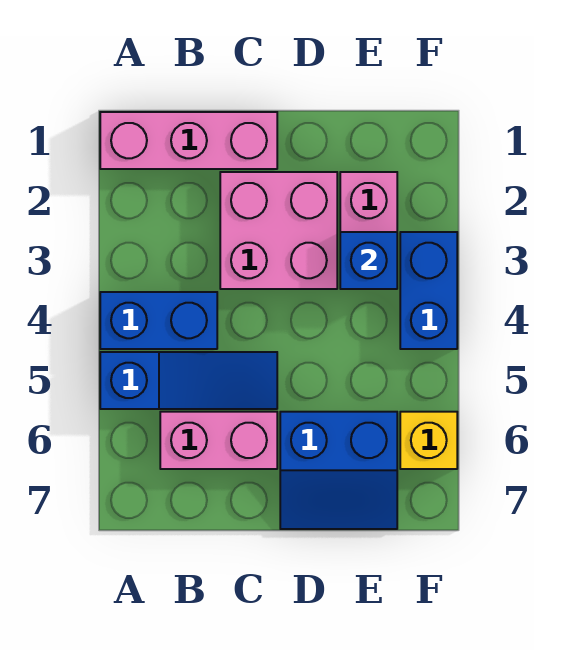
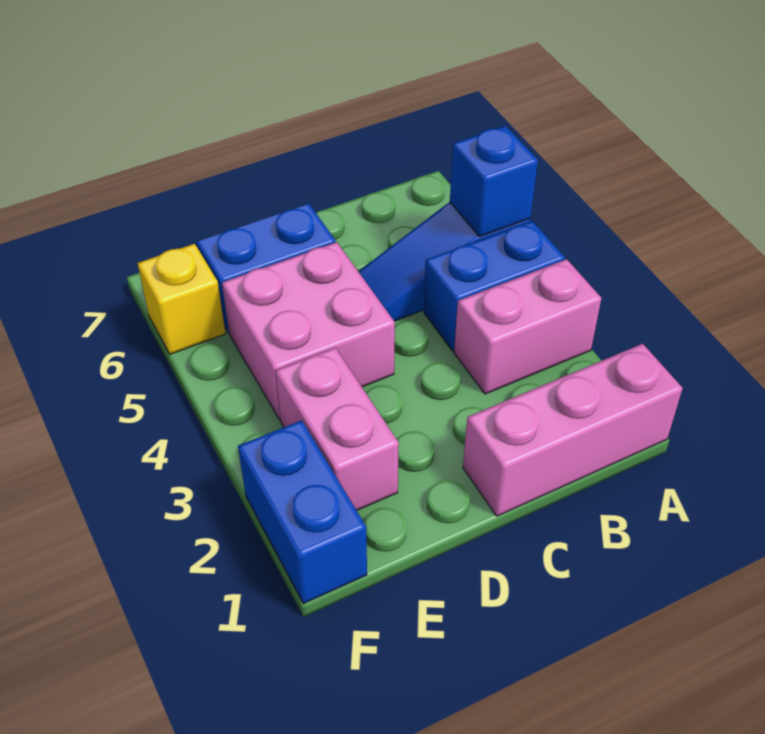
pink 1x2 brick [160,412,277,469] -> pink 1x2 brick moved to [454,259,601,394]
pink 2x2 brick [220,172,337,289] -> pink 2x2 brick moved to [222,242,395,419]
blue 1x1 brick [340,232,397,289] -> blue 1x1 brick moved to [450,126,538,237]
blue 1x2 brick [400,232,457,349] -> blue 1x2 brick moved to [238,420,367,604]

